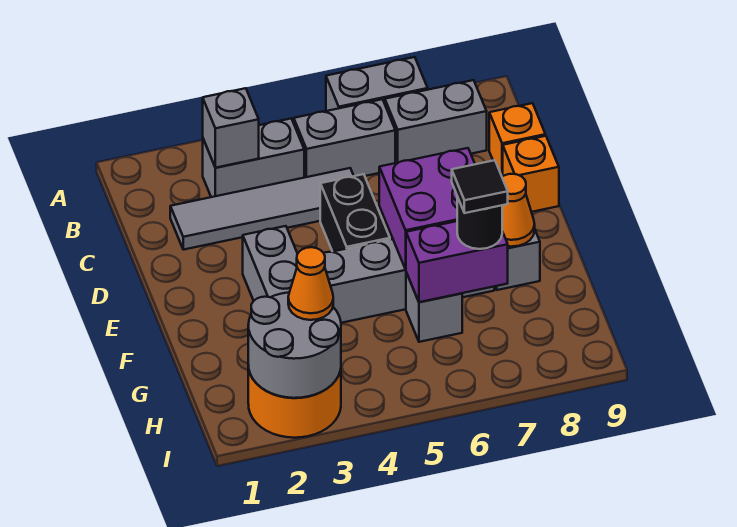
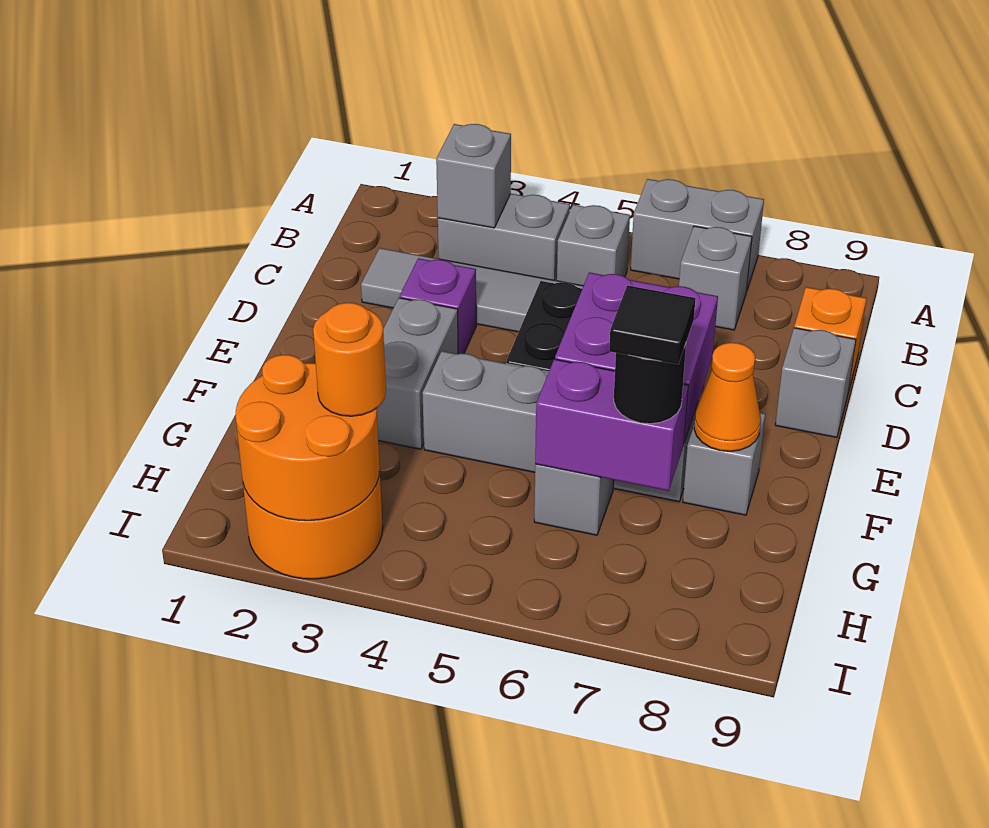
grey 1x2 brick [294,99,395,178] -> grey 1x1 brick [557,205,630,286]
grey 1x2 brick [385,80,487,163] -> grey 1x1 brick [679,226,752,330]
none -> purple 1x1 brick [400,258,476,354]
orange 1x1 brick [503,136,559,212] -> grey 1x1 brick [775,328,856,438]
grey 2x2 round brick [248,292,341,398] -> orange 2x2 round brick [236,355,380,521]
orange 1x1 cone [288,247,333,320] -> orange 1x1 round brick [313,303,386,416]

